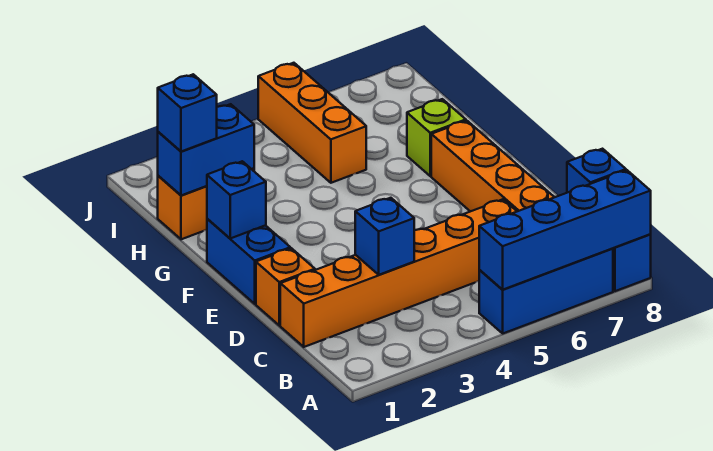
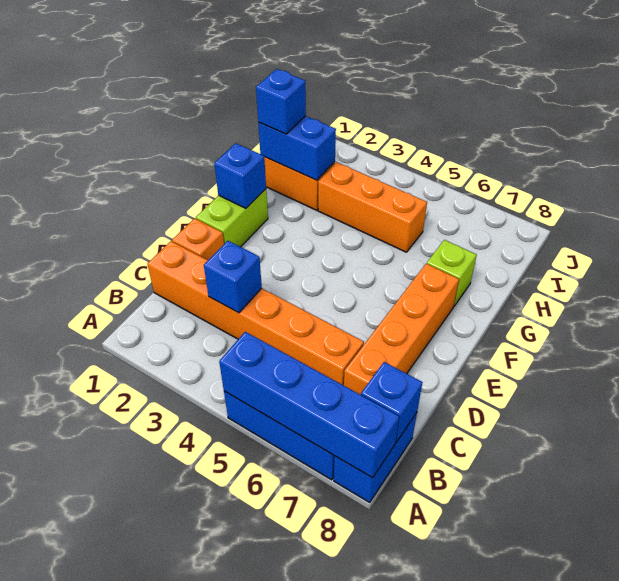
blue 1x2 brick [207,219,290,304] -> lime 1x2 brick [196,189,268,247]
orange 1x3 brick [258,63,366,183] -> orange 1x3 brick turned to [318,162,427,252]

